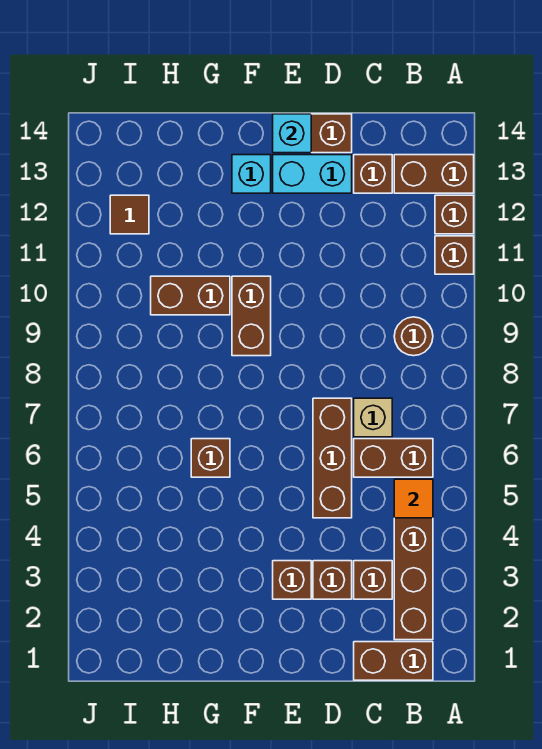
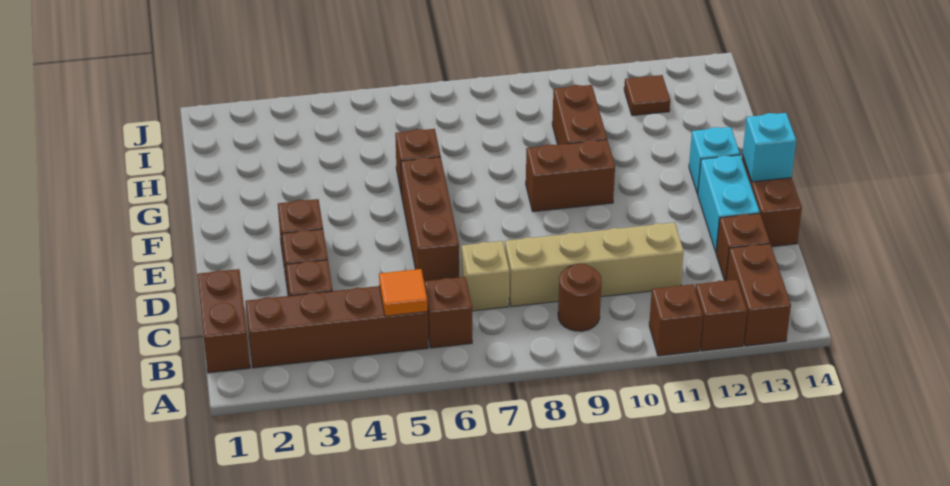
brown 1x2 brick [354,439,433,477] -> brown 1x1 brick [424,277,472,348]
none -> tan 1x4 brick [505,223,684,307]
brown 1x3 brick [313,398,352,518] -> brown 1x3 brick turned to [401,157,459,281]

